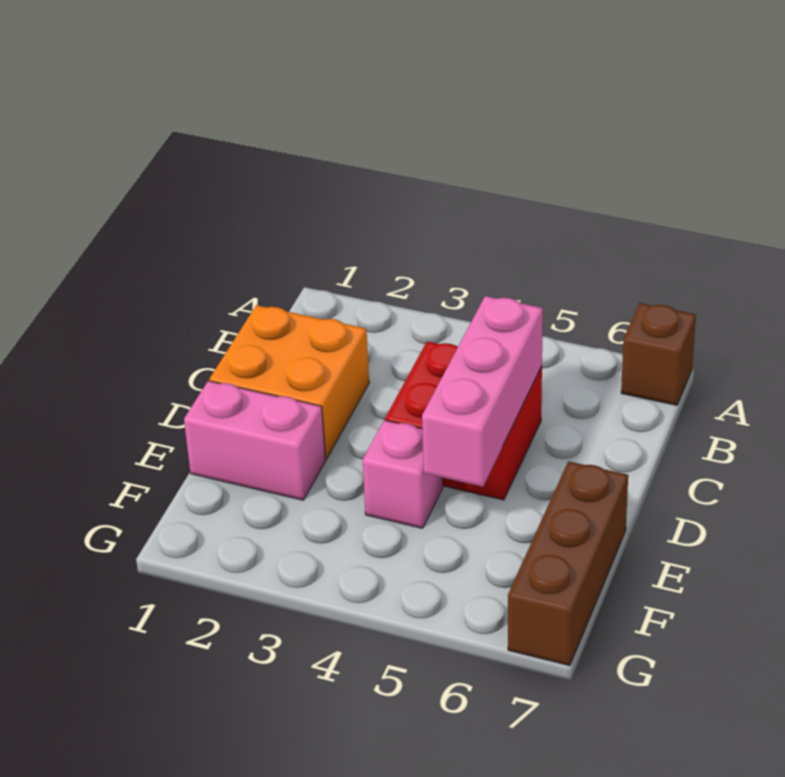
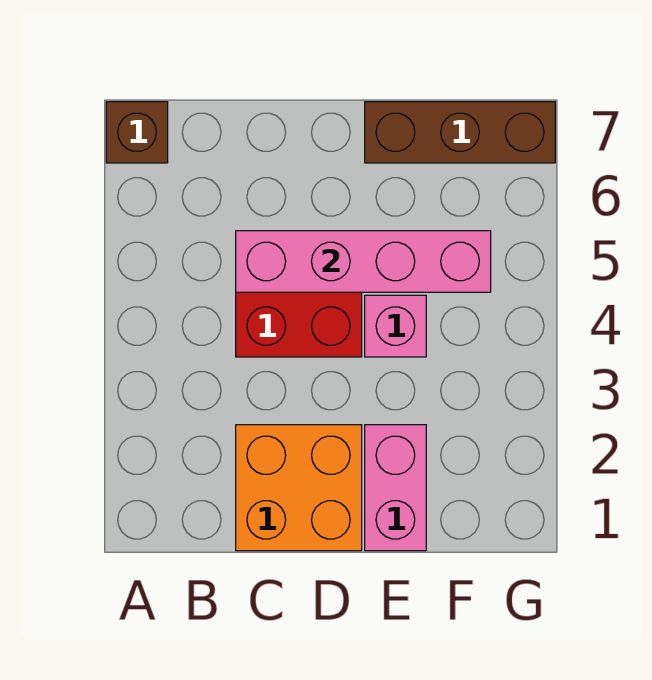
pink 1x3 brick [422,296,543,487] -> pink 1x4 brick [236,231,491,292]

